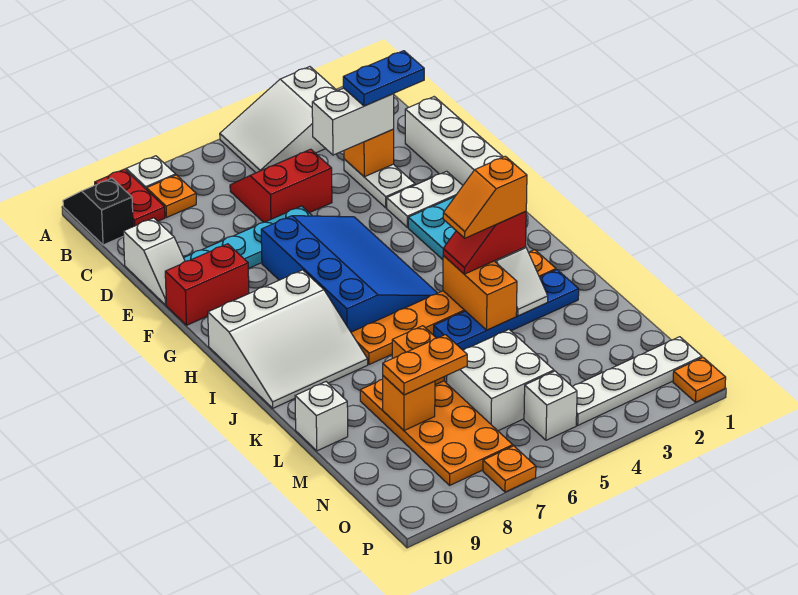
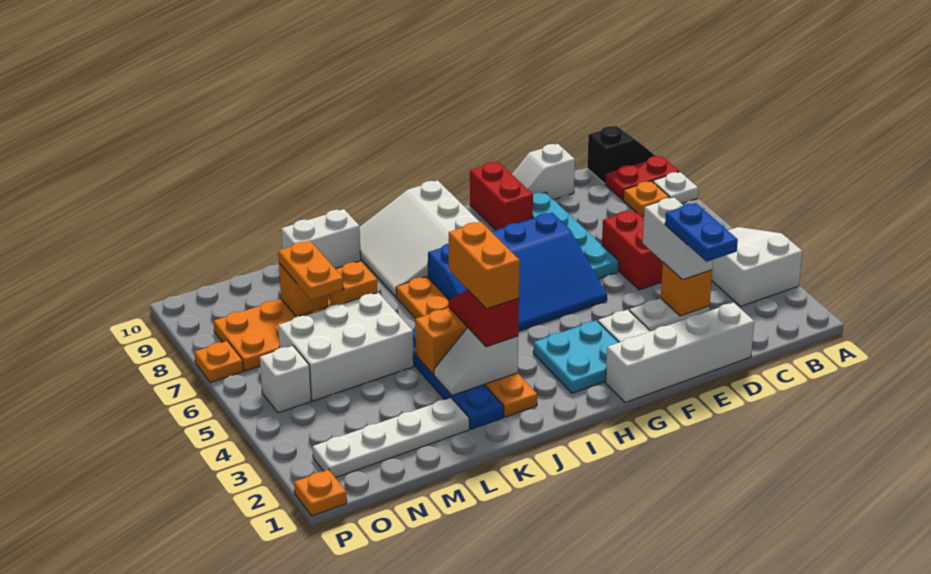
orange 1x2 slope [443,156,527,238] -> orange 1x2 brick [449,222,520,309]
white 1x1 brick [295,382,348,451] -> white 1x2 brick [281,209,361,269]
white 2x2 brick [447,330,554,431] -> white 2x3 brick [278,293,414,401]
white 1x4 plate [573,337,702,425] -> white 1x4 plate turned to [313,398,469,478]

